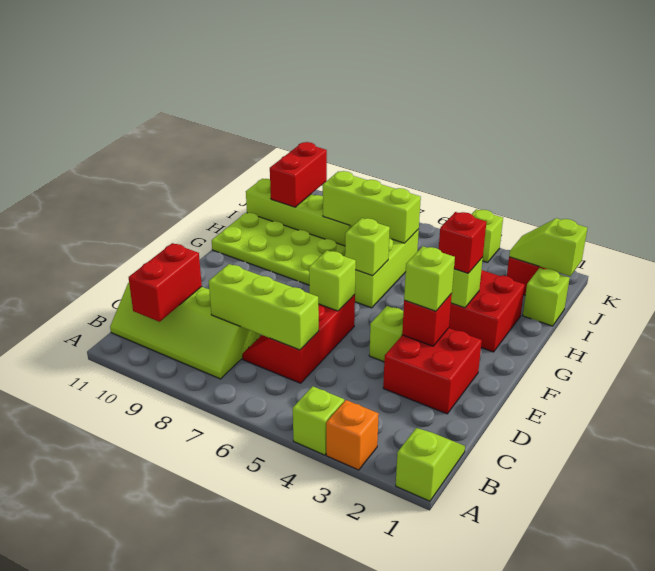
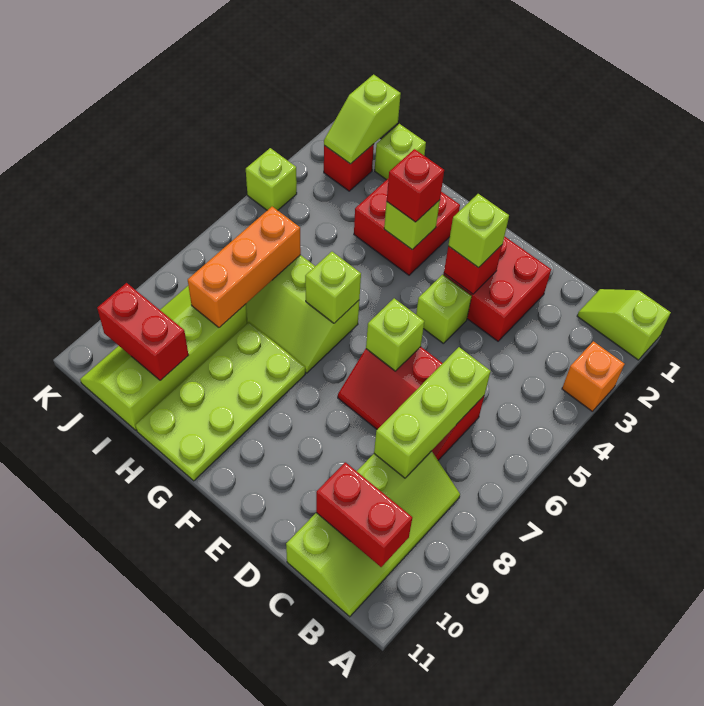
lime 1x1 brick [293,386,344,455] -> none
lime 1x3 brick [323,171,421,243] -> orange 1x3 brick [188,207,301,328]

